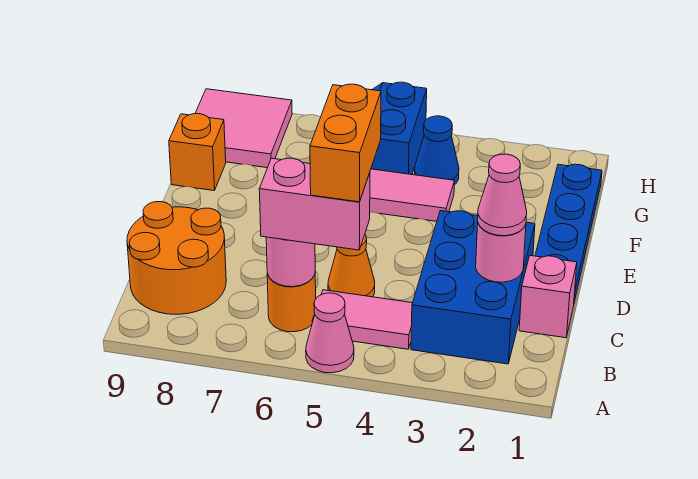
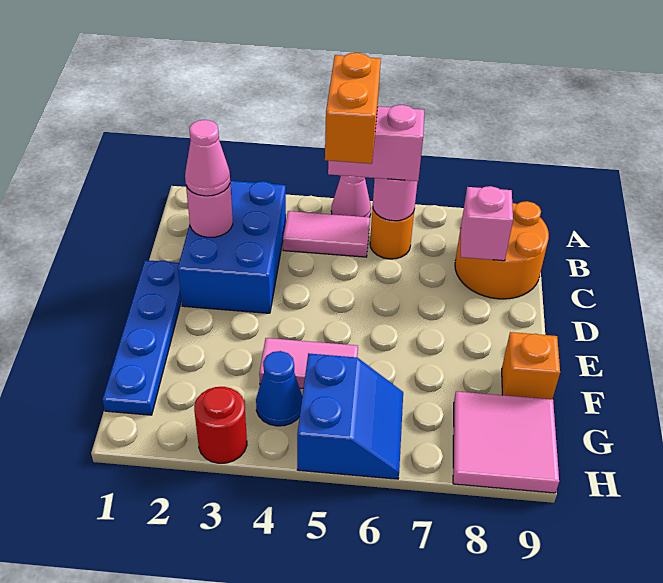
pink 1x1 brick [519,256,577,338] -> pink 1x1 brick moved to [461,186,513,261]
orange 1x1 cone [328,235,375,297] -> none
none -> red 1x1 round brick [194,387,247,463]

